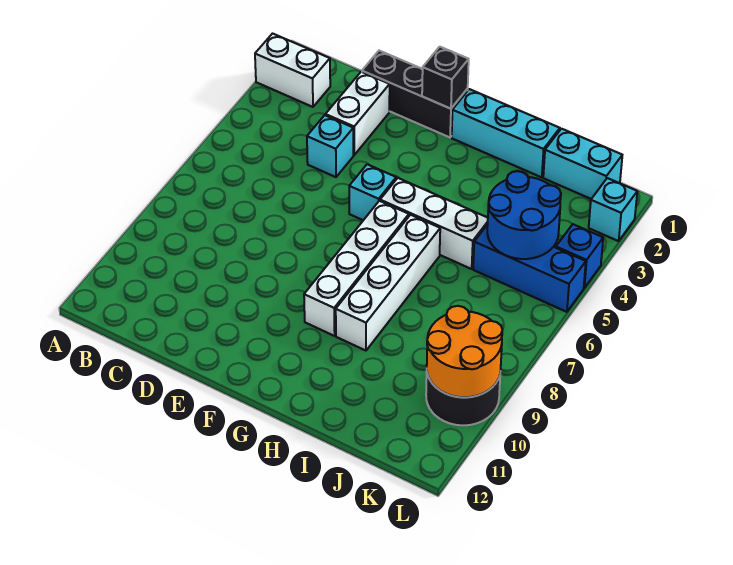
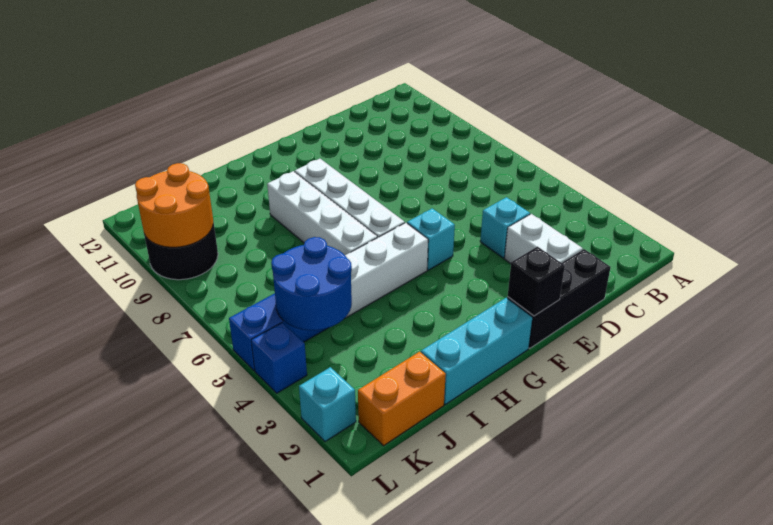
white 1x2 brick [255,34,330,107] -> none
cyan 1x2 brick [543,129,622,199] -> orange 1x2 brick [358,352,446,446]

